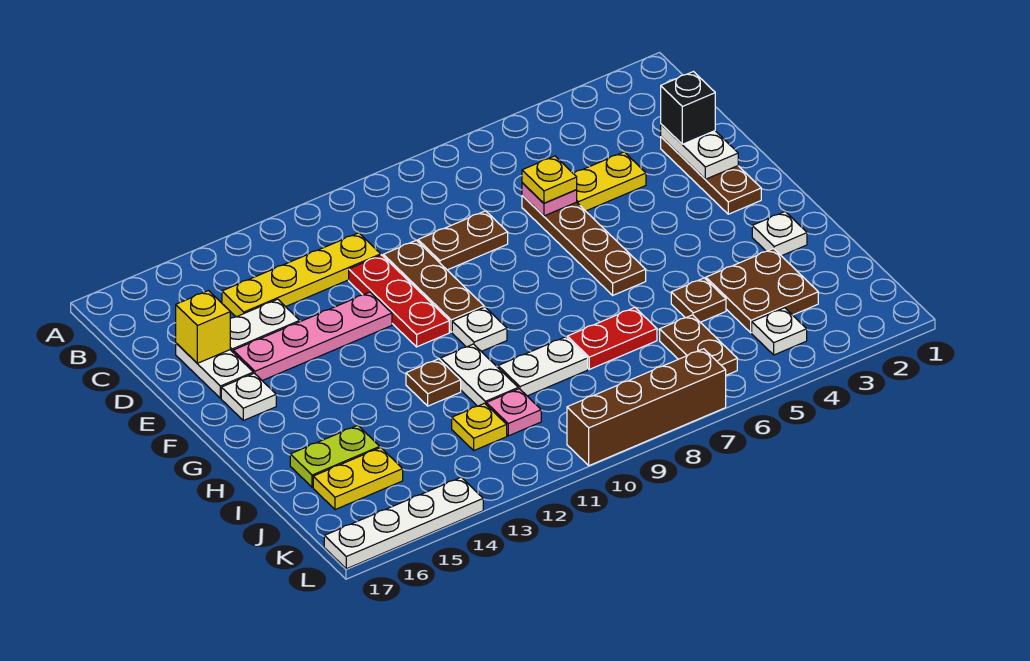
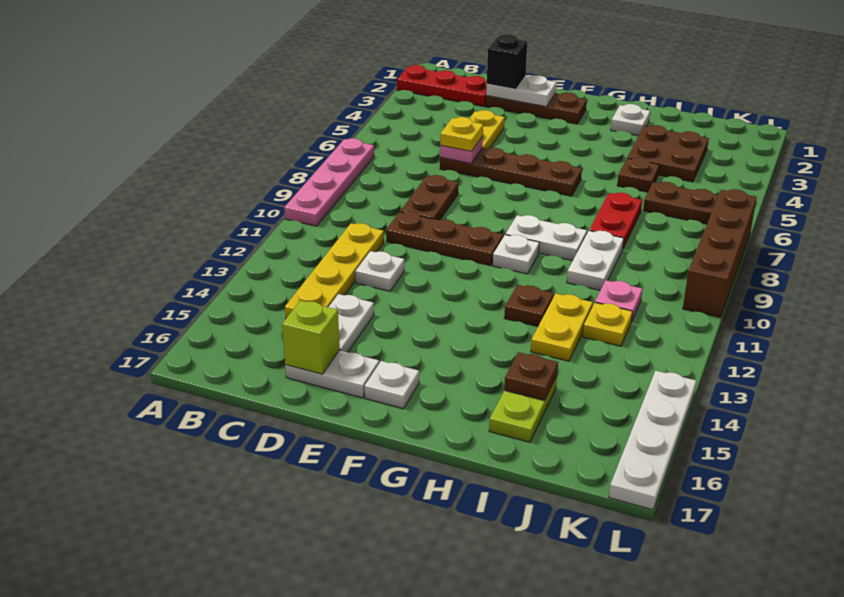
red 1x3 plate [349,255,449,347] -> red 1x3 plate moved to [397,65,487,107]
yellow 1x1 brick [176,291,230,363] -> lime 1x1 brick [282,300,340,374]
pink 1x4 plate [233,292,392,381] -> pink 1x4 plate moved to [284,138,374,226]
white 1x2 plate [441,344,518,406] -> white 1x2 plate moved to [506,215,587,261]
none -> brown 1x1 plate [504,352,558,401]
yellow 1x2 plate [313,448,403,510] -> yellow 1x2 plate moved to [531,294,593,361]
white 1x1 plate [752,308,807,355] -> white 1x1 plate moved to [355,251,404,291]

